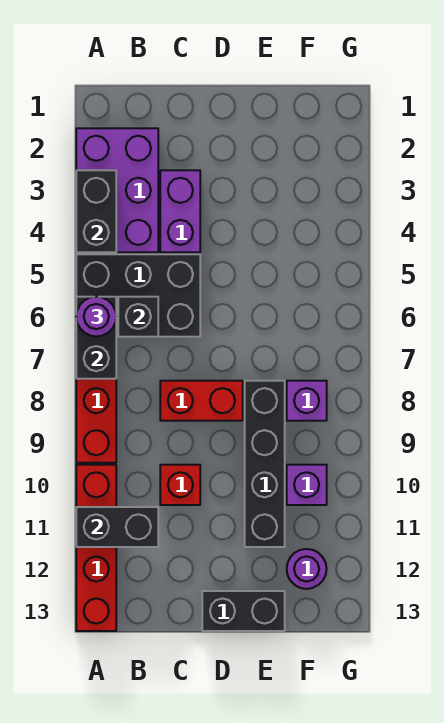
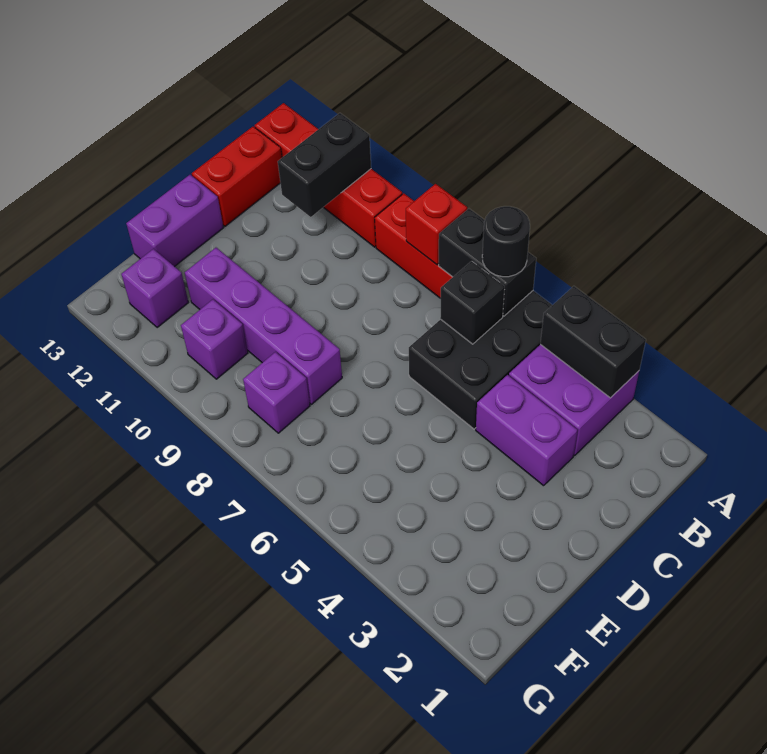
purple 2x3 brick [76,128,158,252] -> purple 2x2 brick [509,344,639,456]
purple 1x1 round brick [76,297,116,337] -> black 1x1 round brick [482,206,530,277]
red 1x2 brick [160,381,243,421] -> red 1x2 brick moved to [192,127,282,226]
red 1x1 brick [160,465,200,505] -> red 1x1 brick moved to [406,184,467,265]
black 1x2 brick [202,591,285,631] -> purple 1x2 brick [126,175,223,267]
black 1x4 brick [245,381,285,547] -> purple 1x4 brick [185,248,342,404]
purple 1x1 round brick [287,549,327,589] -> purple 1x1 brick [121,249,188,328]

